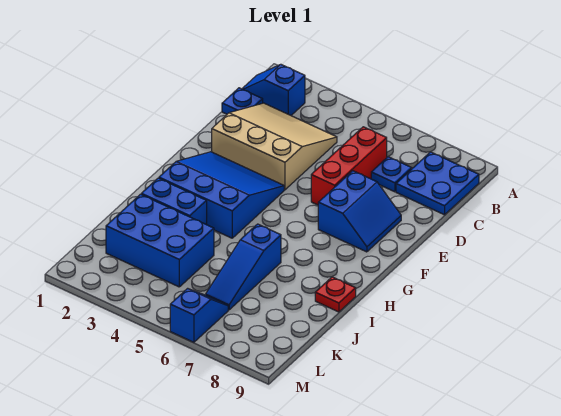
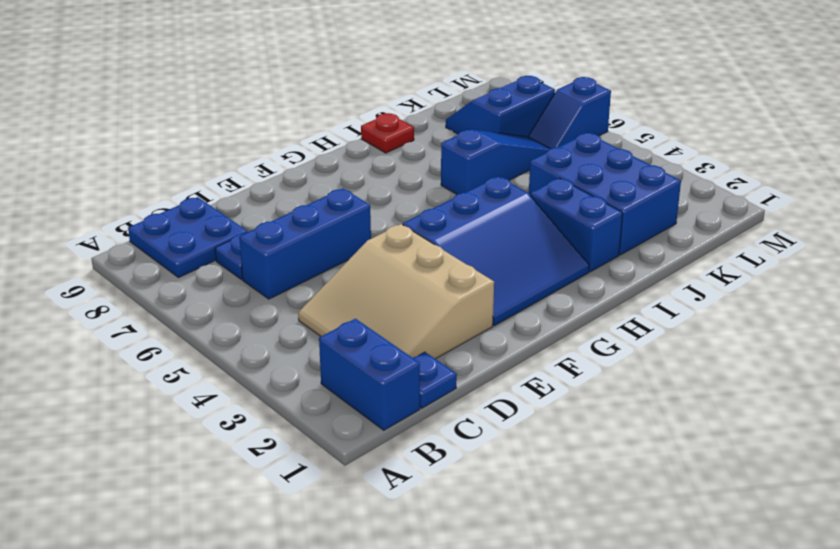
blue 1x2 slope [242,64,305,115] -> blue 1x2 brick [319,319,420,430]
red 1x3 brick [311,127,387,205] -> blue 1x3 brick [239,188,371,299]
blue 2x2 slope [318,171,401,252] -> blue 2x2 slope moved to [446,76,555,137]
blue 3x3 slope [159,152,284,238] -> blue 3x3 slope turned to [403,176,589,326]

